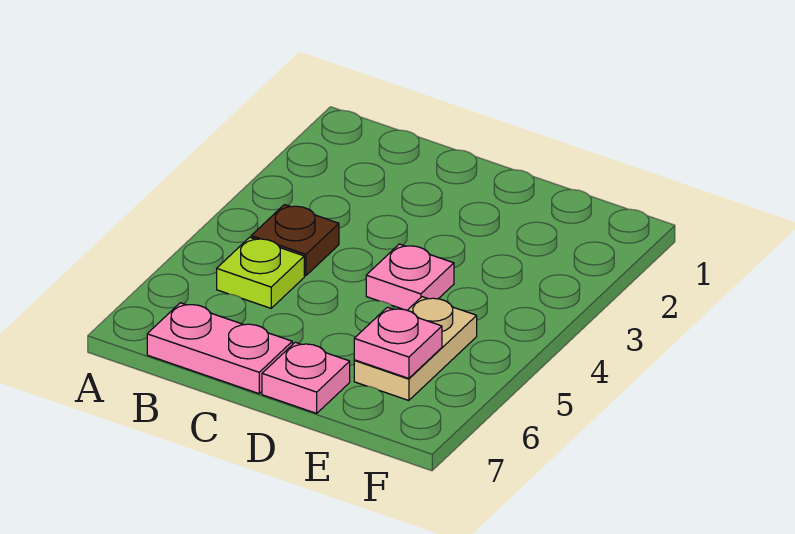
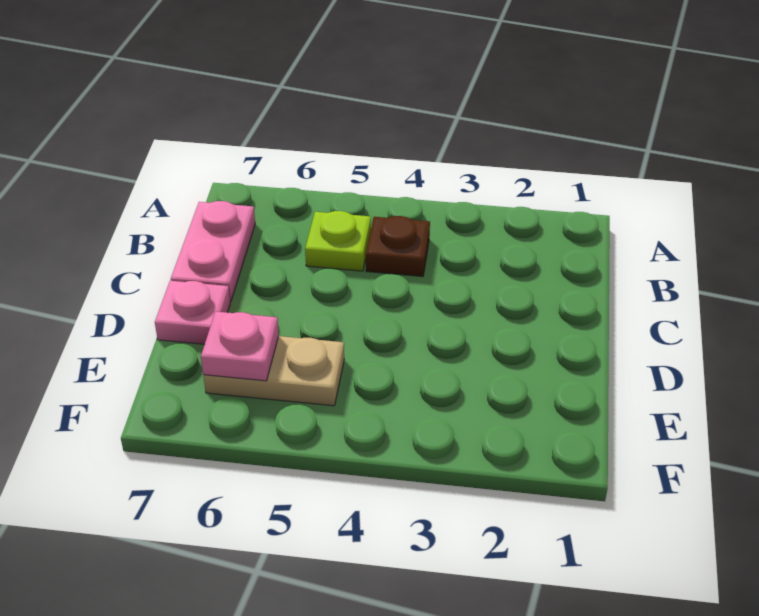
pink 1x1 plate [366,244,454,310] -> none

